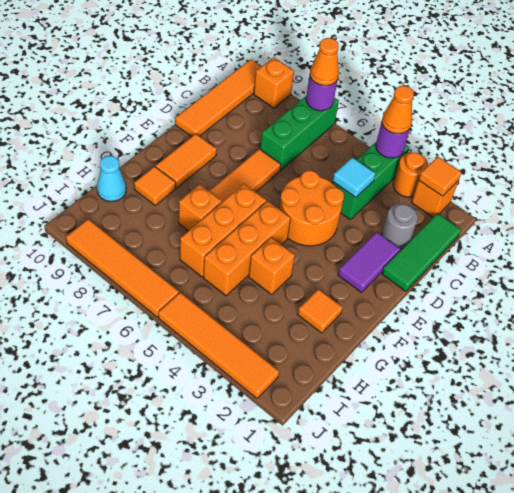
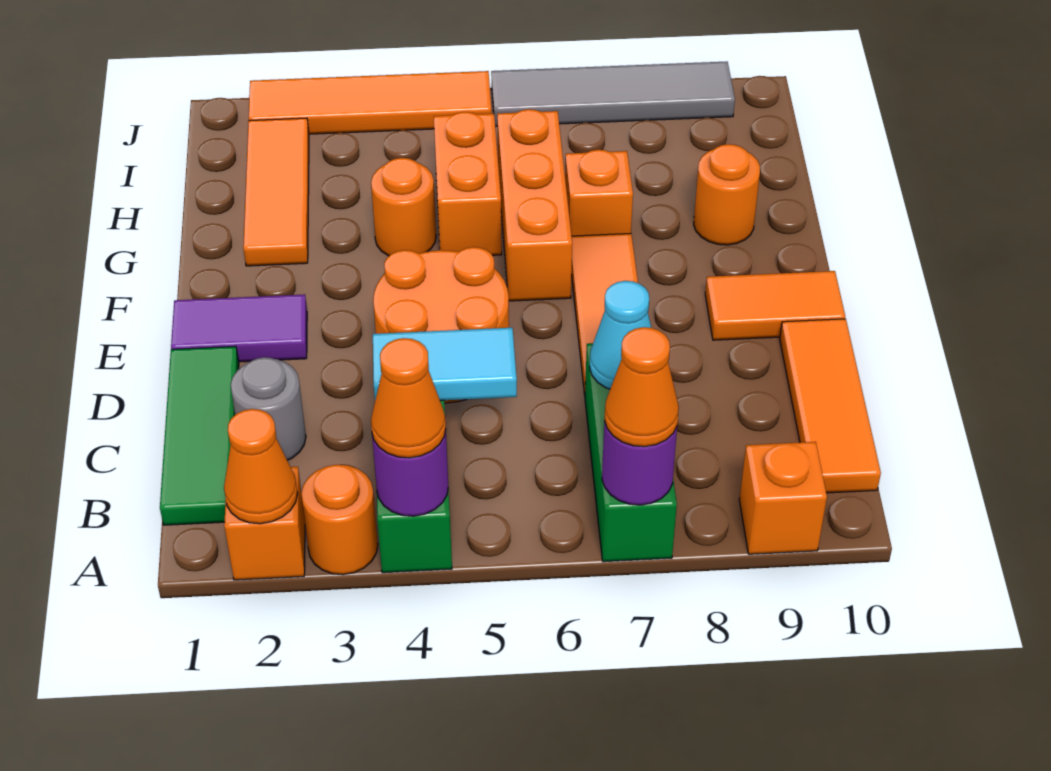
orange 1x1 tile [419,157,462,196] -> orange 1x1 cone [224,409,298,524]
orange 1x4 tile [175,59,261,137] -> orange 1x3 tile [780,319,881,493]
cyan 1x1 tile [333,157,375,197] -> cyan 1x2 tile [373,328,517,401]
purple 1x2 tile [338,232,400,292] -> purple 1x2 tile turned to [171,294,307,362]
orange 1x2 tile [156,134,216,188] -> orange 1x2 tile turned to [705,271,845,340]
orange 1x3 brick [203,201,291,296] -> orange 1x2 brick [434,112,502,255]
orange 1x1 tile [298,289,342,333] -> orange 1x3 tile [243,118,309,266]
orange 1x1 brick [249,237,295,295] -> orange 1x1 round brick [371,158,436,256]
orange 1x1 tile [134,166,176,205] -> orange 1x1 round brick [694,144,760,245]
cyan 1x1 cone [97,156,126,202] -> cyan 1x1 cone moved to [590,281,651,389]
orange 1x4 tile [66,219,179,317] -> grey 1x4 tile [491,62,735,127]

